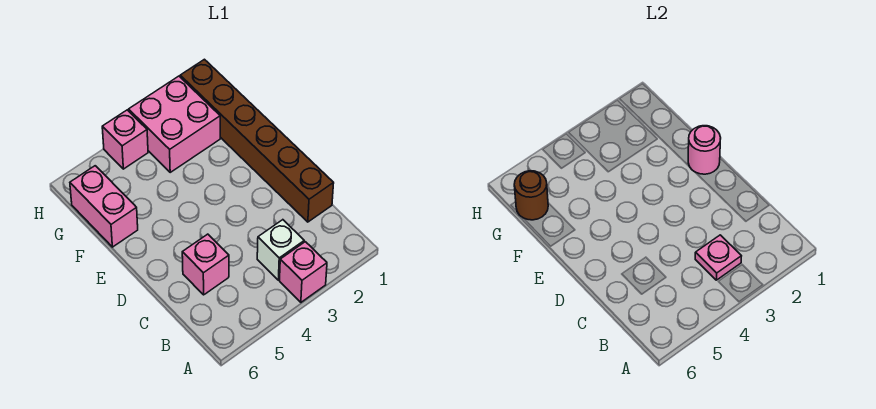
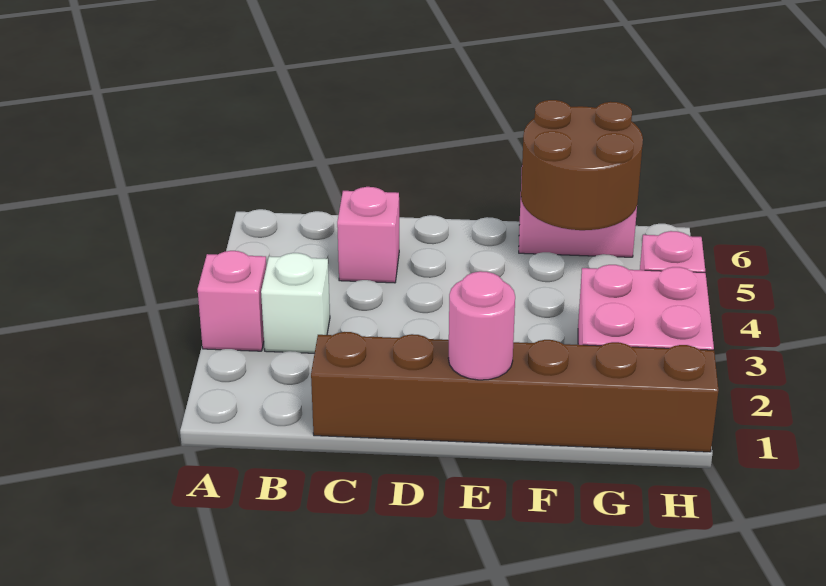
pink 1x1 plate [695,235,741,280] -> none
brown 1x1 round brick [514,171,548,220] -> brown 2x2 round brick [521,100,643,230]

